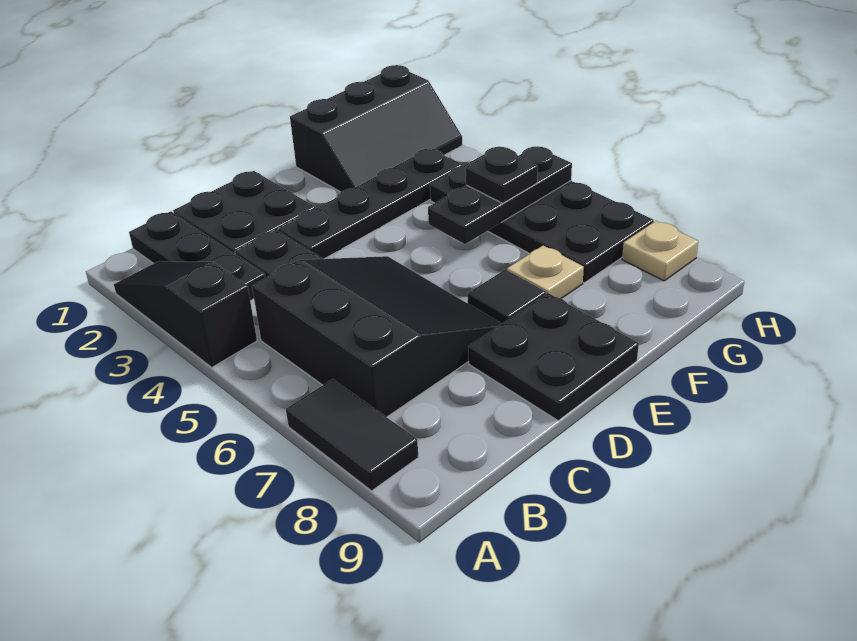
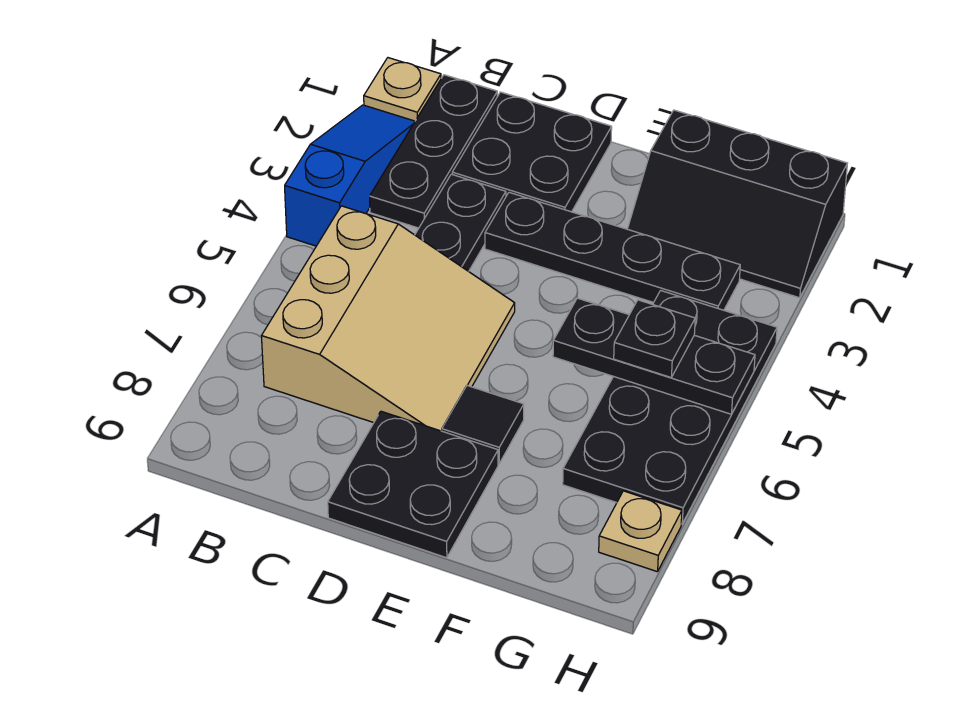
black 1x3 slope [114,261,257,367] -> blue 1x3 slope [285,105,415,246]
black 1x2 tile [286,379,418,491] -> none
black 3x3 slope [252,256,502,417] -> tan 3x3 slope [262,206,515,431]
tan 1x1 plate [507,245,584,299] -> tan 1x1 plate moved to [364,58,441,121]

